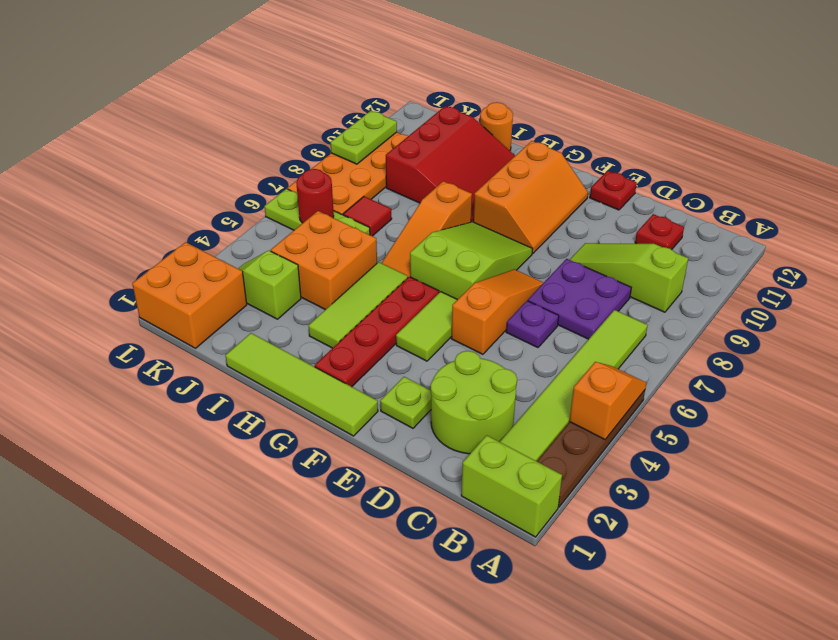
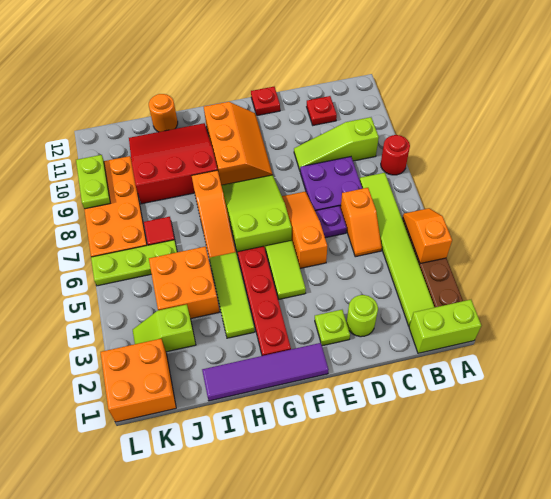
lime 2x2 round brick [431,351,517,454] -> lime 1x1 round brick [347,295,378,337]
none -> orange 1x2 slope [341,188,382,257]
lime 1x4 tile [225,333,378,436] -> purple 1x4 tile [202,343,329,401]
red 3x3 slope [386,106,515,222] -> red 3x3 slope turned to [129,123,217,204]
red 1x1 round brick [296,169,334,223] -> red 1x1 round brick moved to [381,135,410,175]

